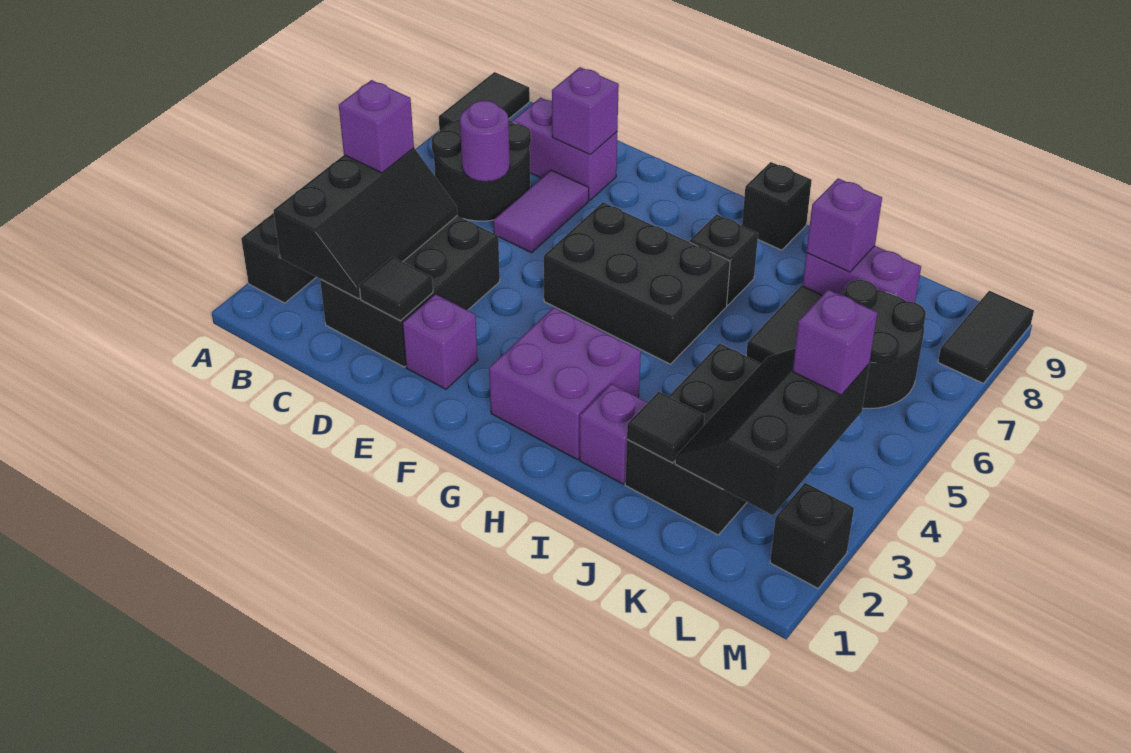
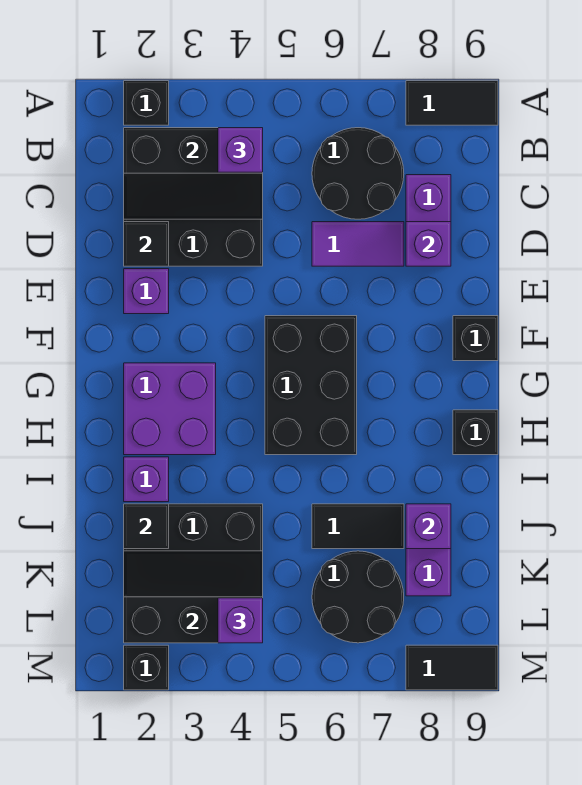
purple 1x1 round brick [460,101,510,181] -> none
black 1x1 brick [690,214,758,305] -> black 1x1 brick moved to [453,316,498,361]

